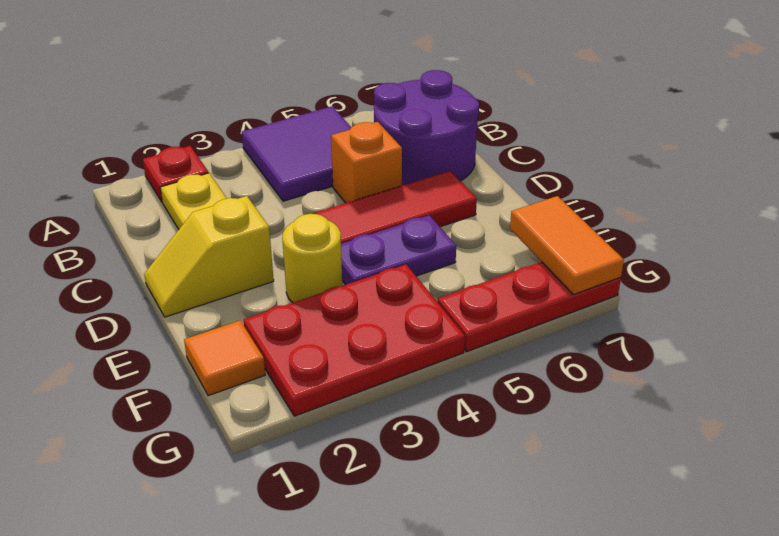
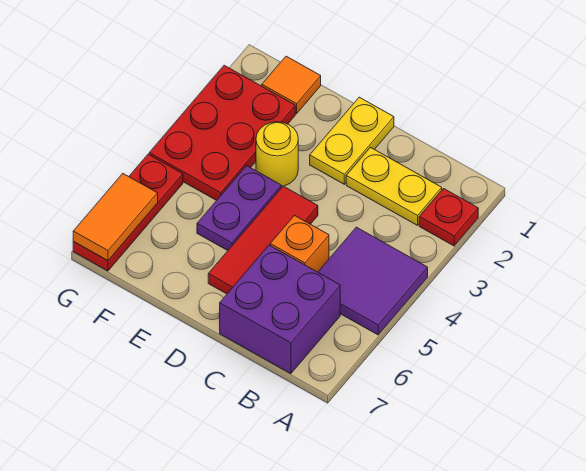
purple 2x2 round brick [374,70,479,186] -> purple 2x2 brick [220,245,340,374]
yellow 1x2 slope [144,196,274,317] -> yellow 1x2 plate [310,97,394,184]
orange 1x2 tile [510,196,624,295] -> orange 1x2 tile turned to [73,174,158,261]

